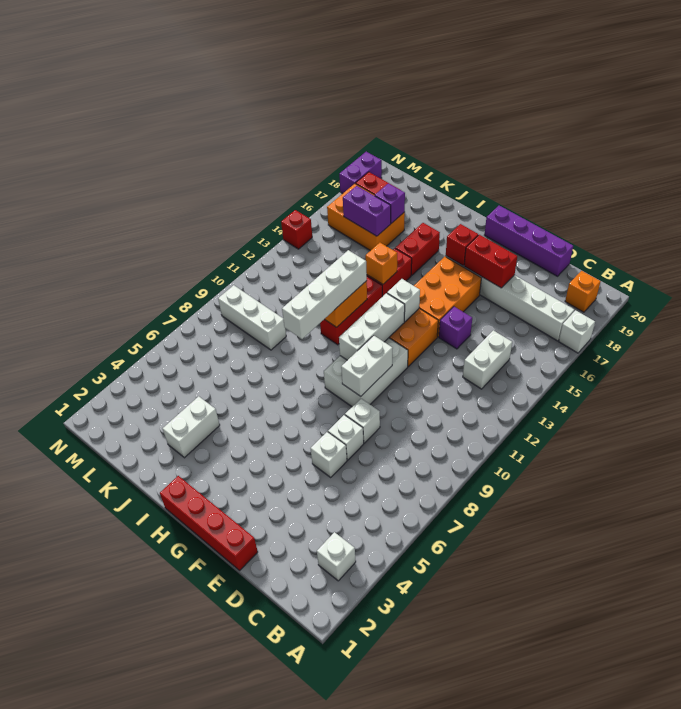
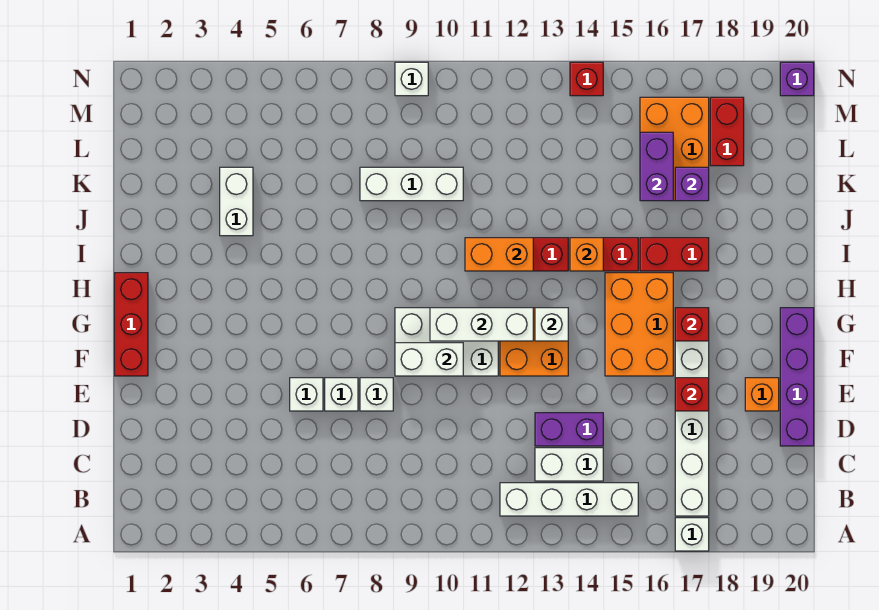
white 1x1 brick [317,532,356,581] -> white 1x1 brick moved to [395,62,428,96]
orange 1x1 brick [565,271,601,312] -> orange 1x1 brick moved to [745,378,779,411]
red 1x4 brick [160,476,258,570] -> red 1x3 brick [115,273,148,376]
purple 1x1 brick [439,307,472,349] -> purple 1x1 brick moved to [780,62,814,96]
red 1x2 brick [464,235,517,288] -> red 1x1 brick [675,378,709,411]
orange 2x3 brick [414,256,481,337] -> orange 2x3 brick turned to [605,273,673,376]
white 1x4 brick [282,250,367,339] -> white 1x4 brick moved to [500,483,638,516]
white 1x2 brick [163,396,220,458] -> white 1x2 brick turned to [220,167,253,236]
white 1x3 brick [218,285,286,350] -> white 1x3 brick turned to [360,167,463,201]
purple 1x2 brick [339,152,382,193] -> purple 1x2 brick moved to [535,413,603,446]

